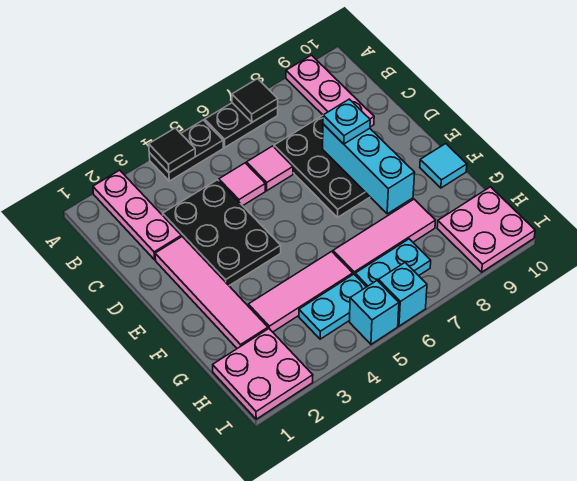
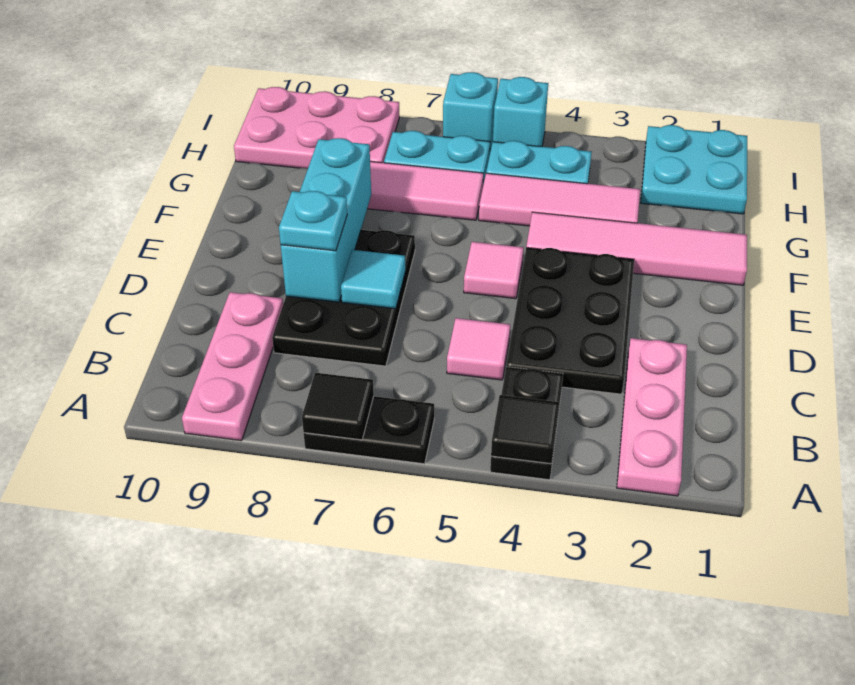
black 1x2 plate [149,120,223,181] -> black 1x2 plate turned to [490,367,563,480]
pink 1x1 tile [247,146,293,191] -> pink 1x1 tile moved to [464,242,523,299]
pink 1x4 tile [155,237,268,348] -> pink 1x4 tile turned to [526,212,747,285]
cyan 1x1 tile [420,144,467,188] -> cyan 1x1 tile moved to [341,250,405,309]
pink 2x2 plate [213,329,313,419] -> cyan 2x2 plate [641,125,747,214]
pink 2x2 plate [437,187,535,272] -> pink 2x3 plate [234,87,399,169]

